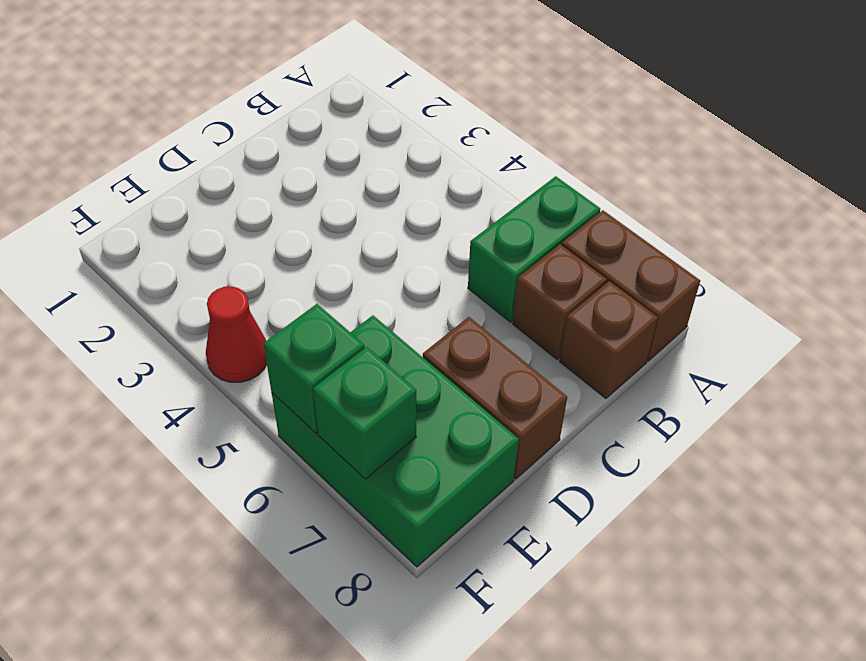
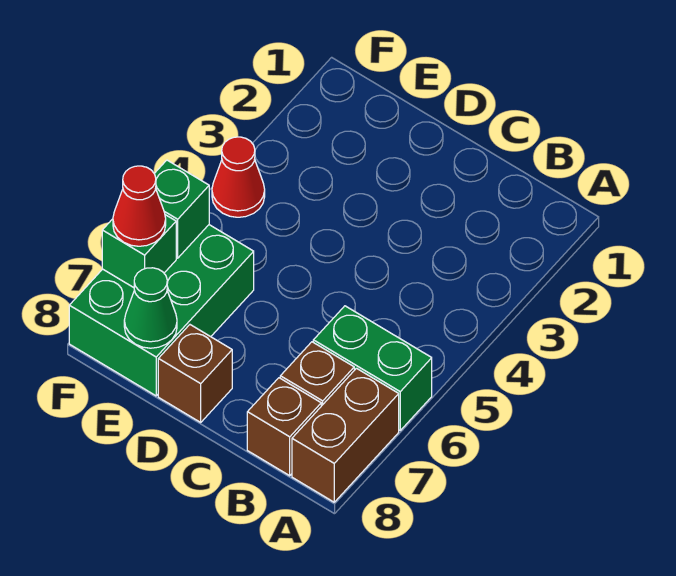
brown 1x2 brick [423,317,567,479] -> brown 1x1 brick [158,325,232,422]
none -> green 1x1 cone [124,268,177,348]
none -> red 1x1 cone [113,166,166,246]

